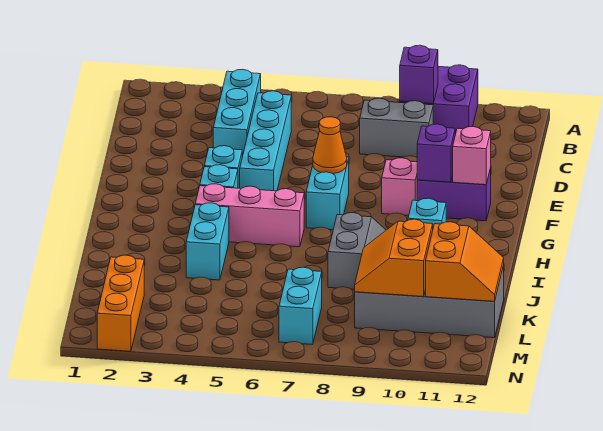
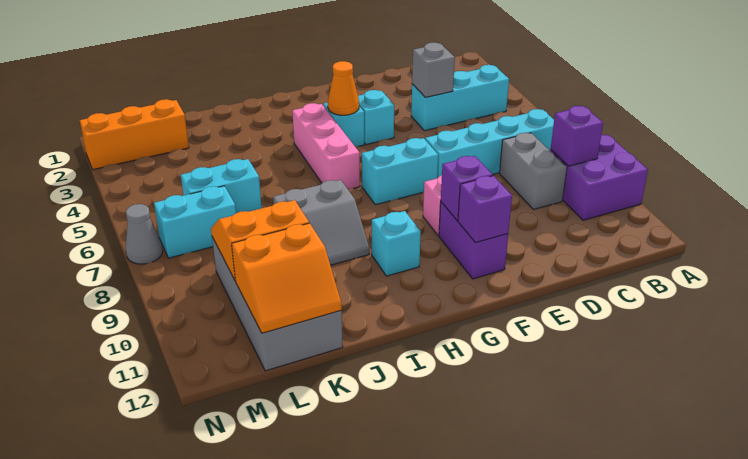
cyan 1x4 brick [240,91,291,191] -> cyan 1x4 brick moved to [425,109,554,178]
none -> grey 1x1 brick [412,42,455,98]
orange 1x1 cone [313,117,347,174] -> orange 1x1 cone moved to [328,61,359,115]
pink 1x1 brick [453,127,491,185] -> purple 1x1 brick [458,176,512,243]
cyan 1x2 brick [186,203,229,280] -> cyan 1x2 brick moved to [181,159,262,213]
none -> grey 1x1 cone [126,204,163,264]

